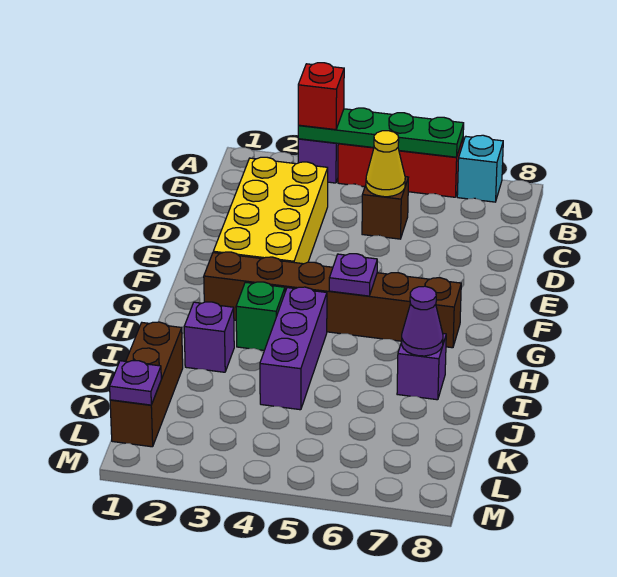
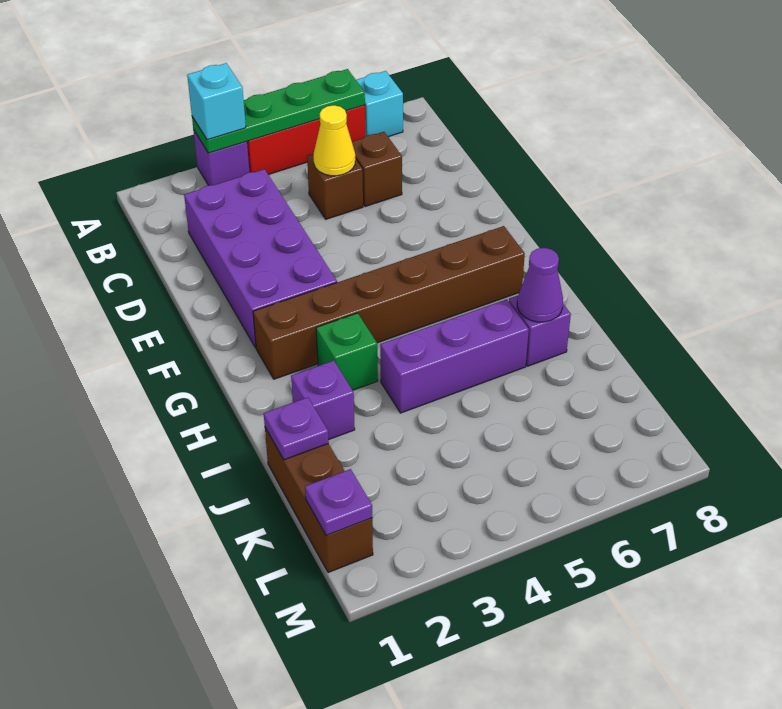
red 1x1 brick [298,63,344,130] -> cyan 1x1 brick [187,63,246,140]
yellow 2x4 brick [213,157,328,264] -> purple 2x4 brick [184,169,337,348]
none -> brown 1x1 brick [352,132,402,207]
purple 1x1 plate [329,254,377,296] -> purple 1x1 plate moved to [264,397,329,460]
purple 1x3 brick [260,287,327,410] -> purple 1x3 brick turned to [380,299,529,413]

